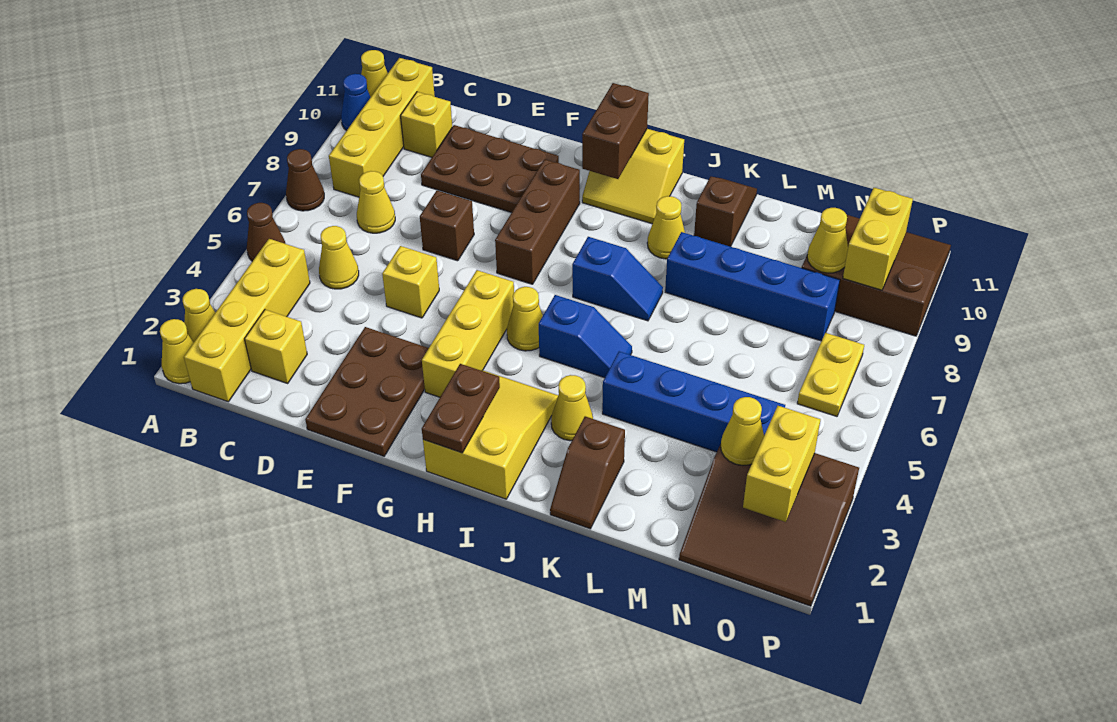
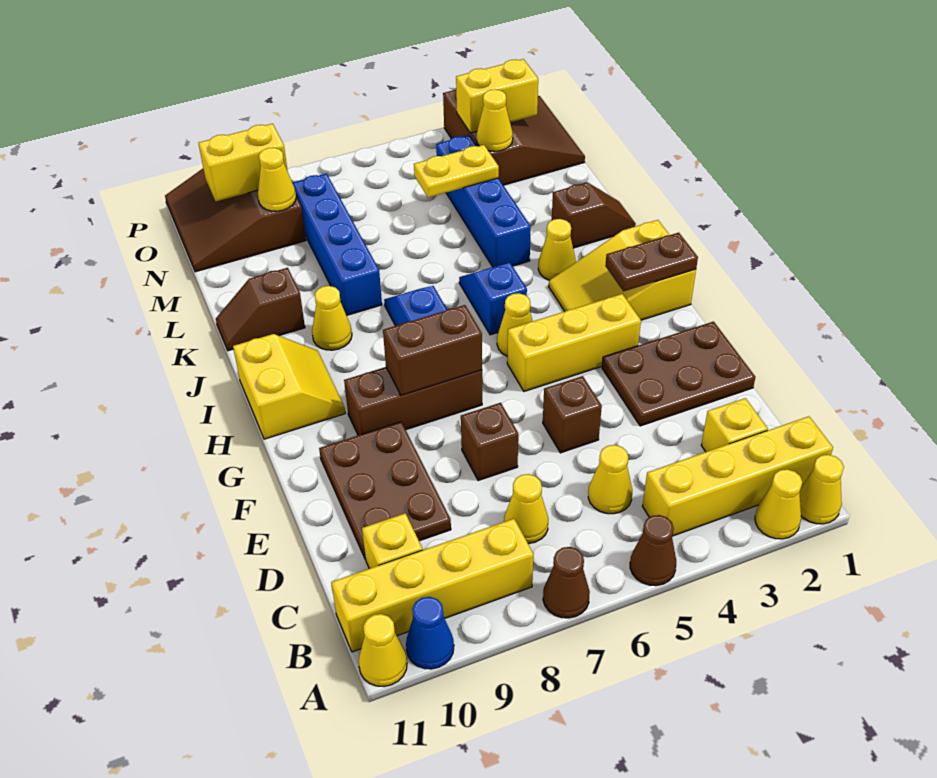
yellow 1x1 brick [382,246,439,318] -> brown 1x1 brick [543,376,602,453]
brown 1x2 brick [582,83,649,179] -> brown 1x2 brick moved to [383,305,482,396]
yellow 1x2 plate [797,333,864,416] -> yellow 1x2 plate moved to [414,145,499,198]

